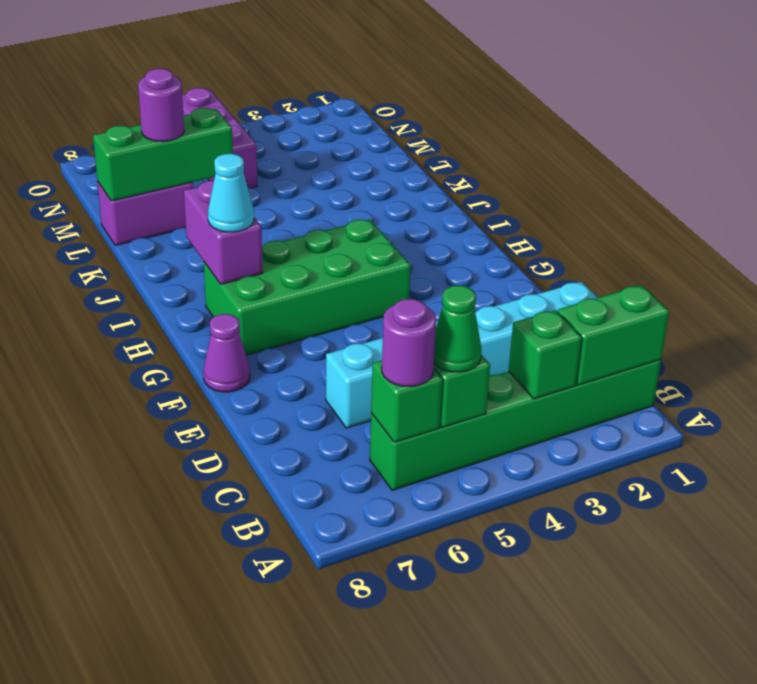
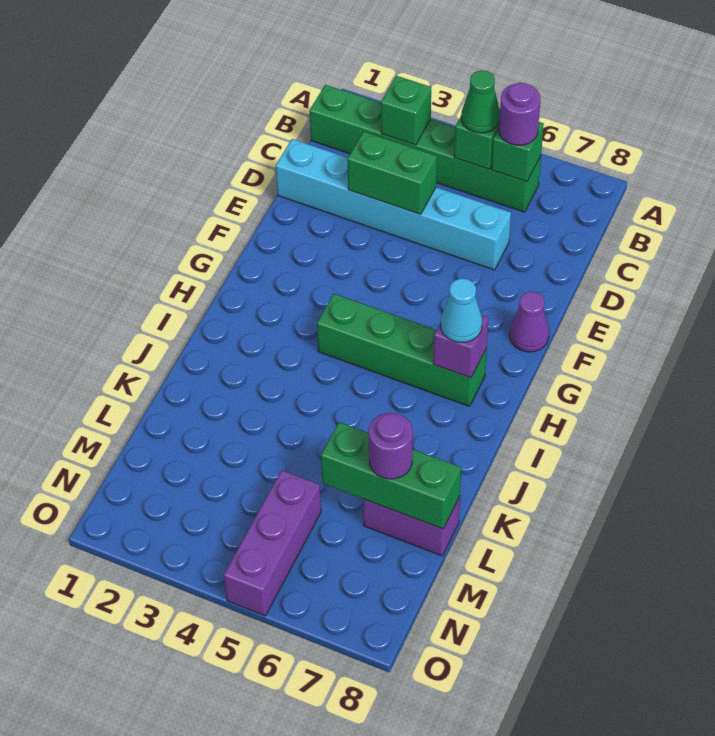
green 1x2 brick [557,285,669,385] -> green 1x2 brick moved to [347,132,437,214]
green 2x4 brick [204,219,411,355] -> green 1x4 brick [317,294,487,406]
purple 1x2 brick [184,181,263,284] -> purple 1x1 brick [433,315,488,378]

